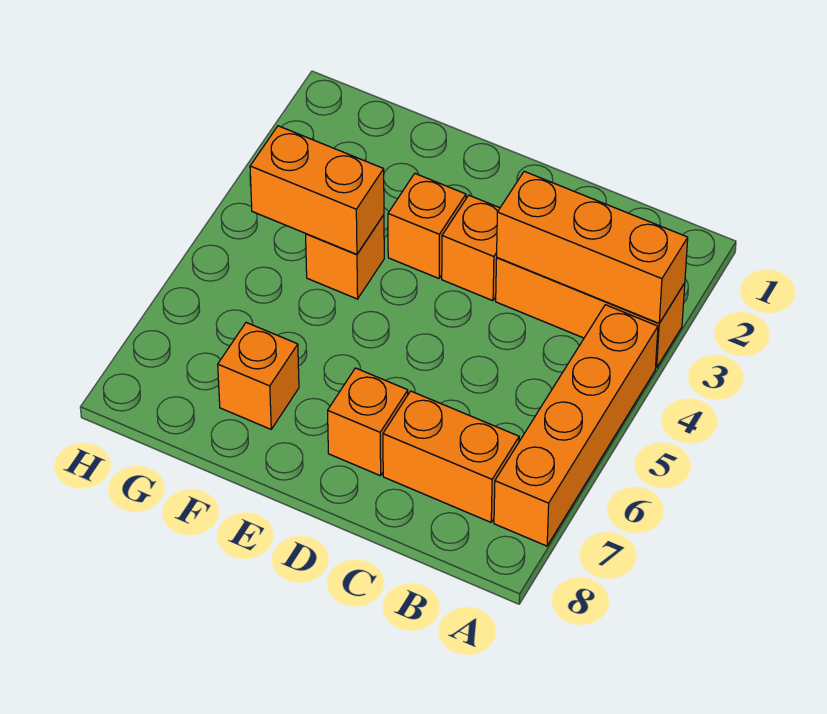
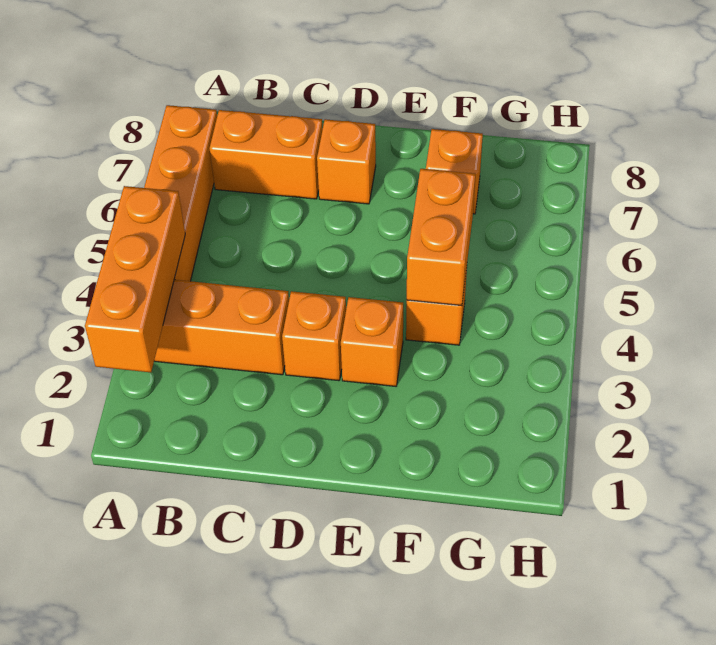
orange 1x3 brick [497,171,688,323] -> orange 1x3 brick turned to [85,186,185,372]
orange 1x2 brick [250,126,384,254] -> orange 1x2 brick turned to [407,169,475,306]

